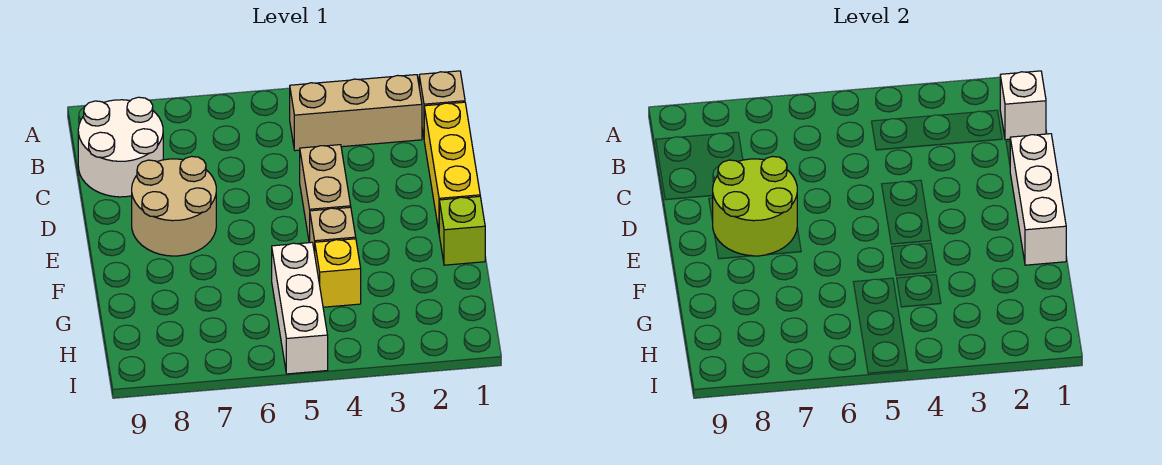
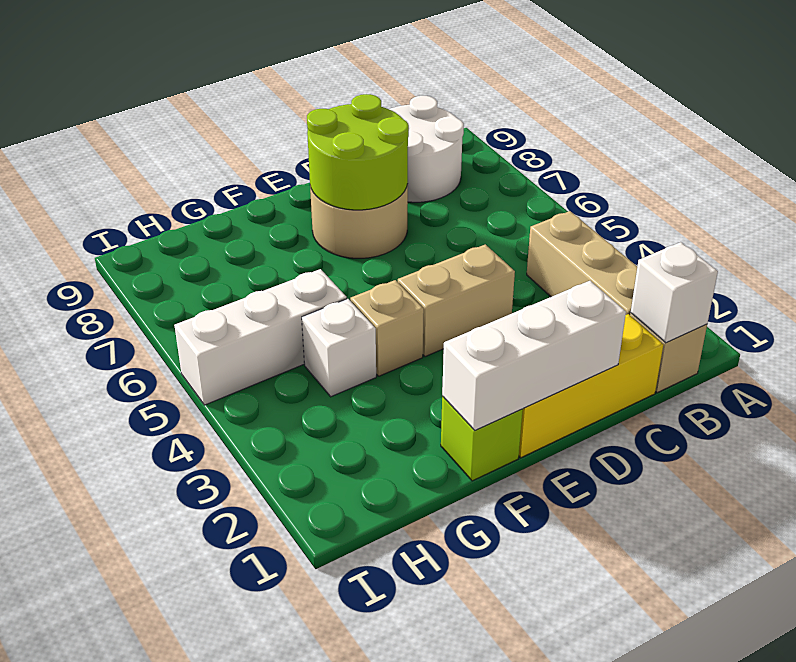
yellow 1x1 brick [315,239,361,307] -> white 1x1 brick [302,299,376,397]

